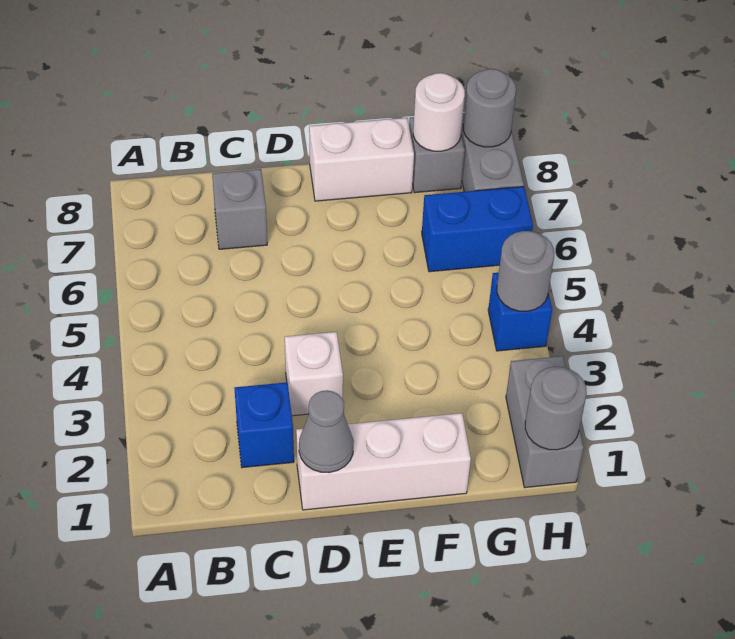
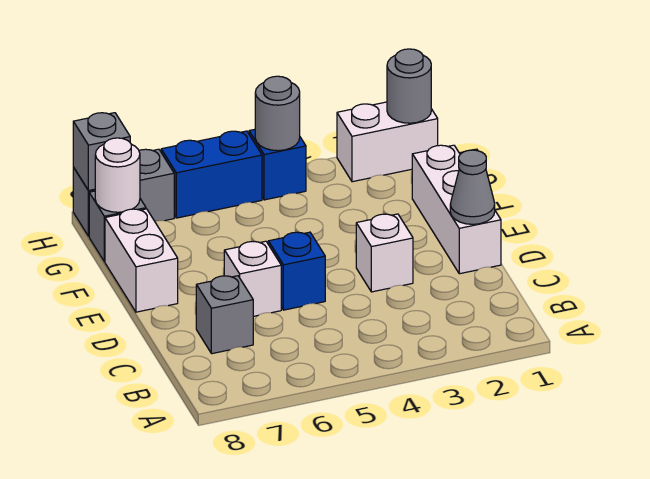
blue 1x1 brick [234,382,294,468] -> blue 1x1 brick moved to [268,232,325,310]
none -> white 1x1 brick [224,241,281,316]
blue 1x2 brick [422,187,533,272] -> blue 1x2 brick turned to [161,131,262,218]
grey 1x2 brick [506,356,584,488] -> white 1x2 brick [337,102,438,182]
grey 1x1 round brick [463,69,516,147] -> grey 1x1 brick [73,113,130,191]

